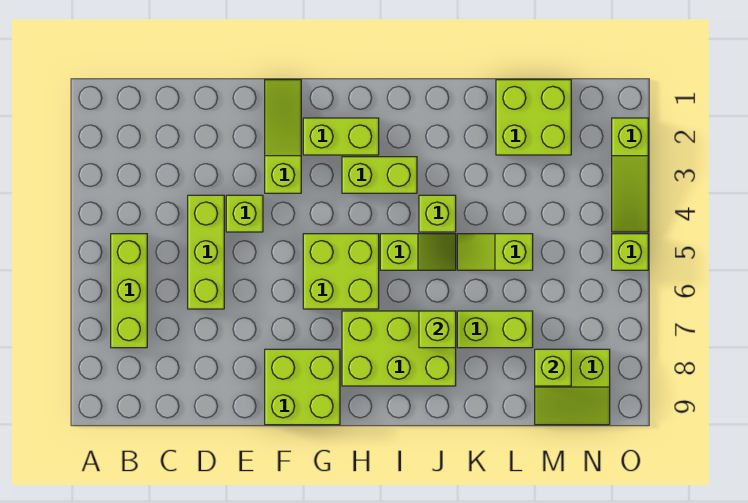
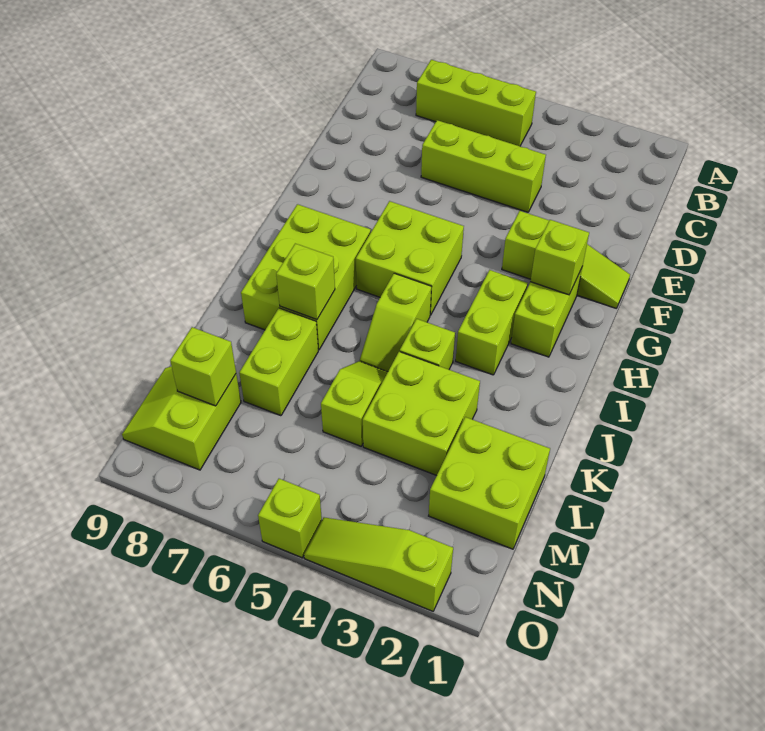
lime 1x1 brick [226,195,263,232] -> lime 1x1 brick moved to [530,220,589,295]
lime 2x2 brick [265,349,340,425] -> lime 2x2 brick moved to [363,352,480,476]

